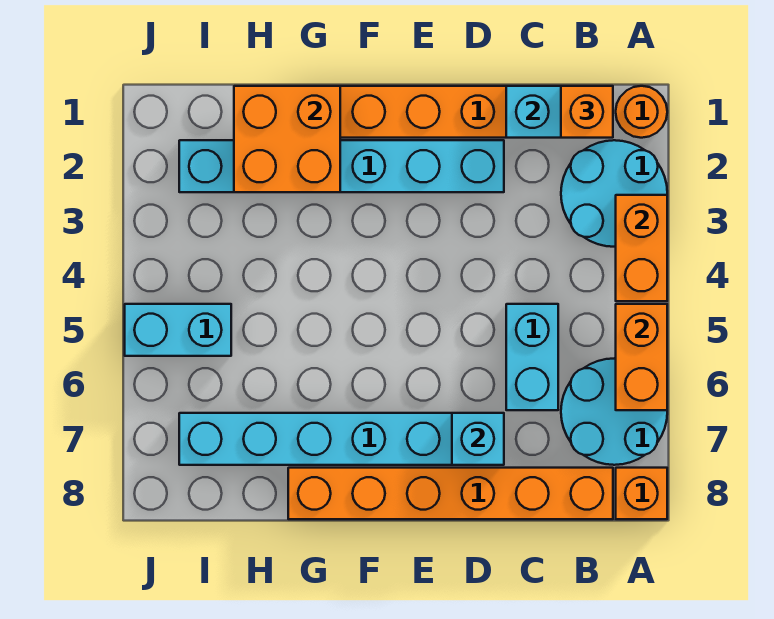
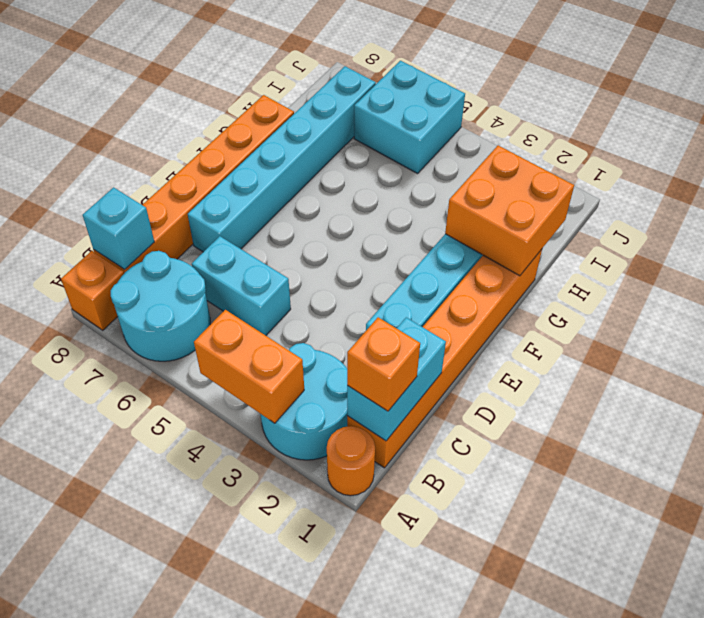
orange 1x2 brick [616,304,667,410] -> none
cyan 1x1 brick [452,413,504,465] -> cyan 1x1 brick moved to [83,187,154,269]
cyan 1x2 brick [125,304,231,356] -> cyan 2x2 brick [354,61,465,173]

